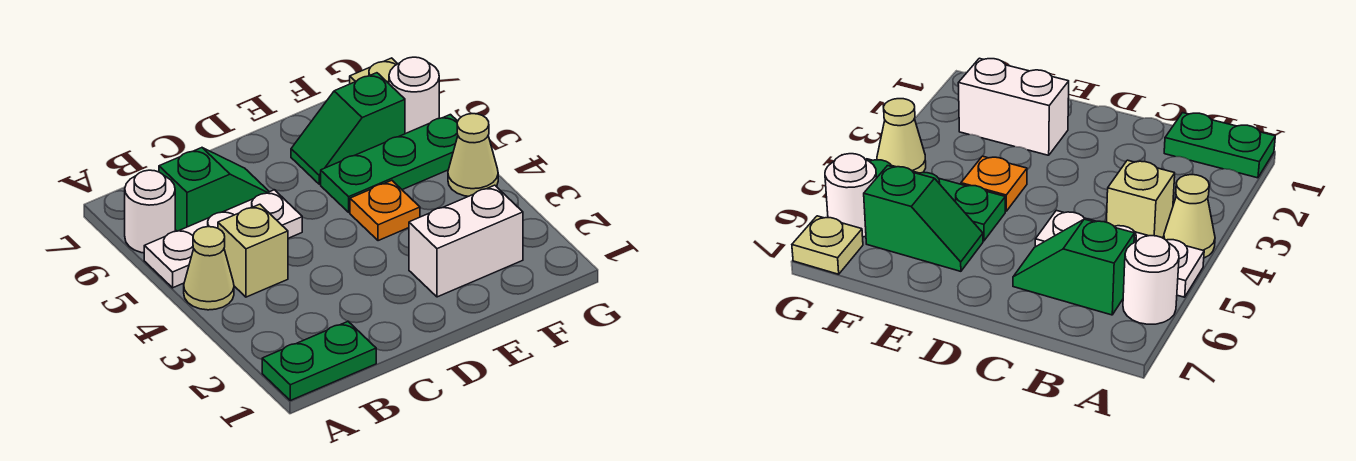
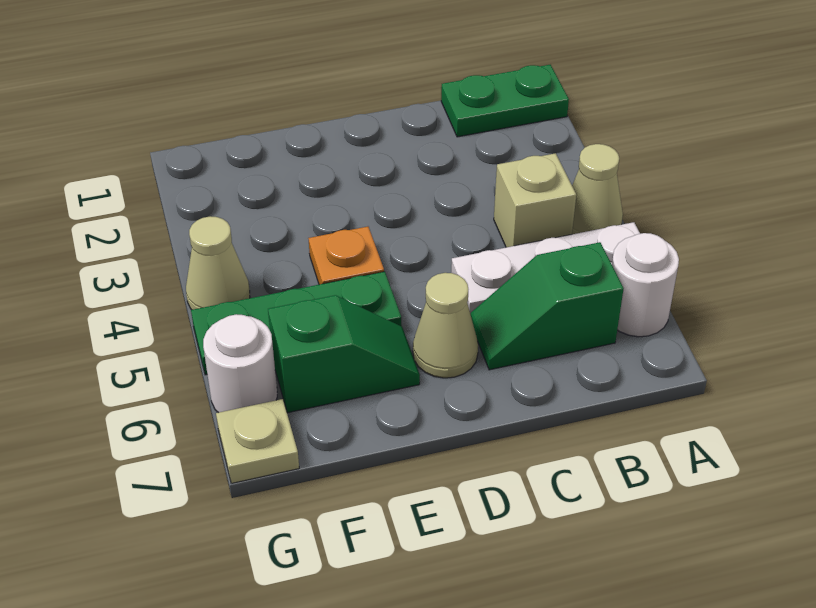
none -> tan 1x1 cone [413,273,478,378]
white 1x2 brick [409,185,523,297] -> none

